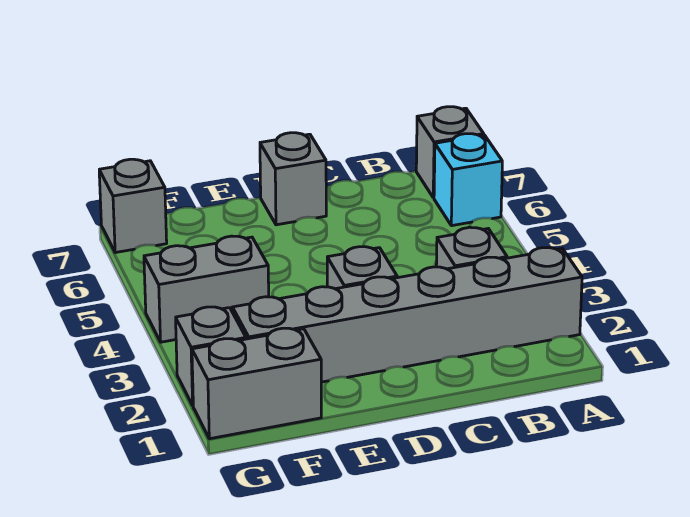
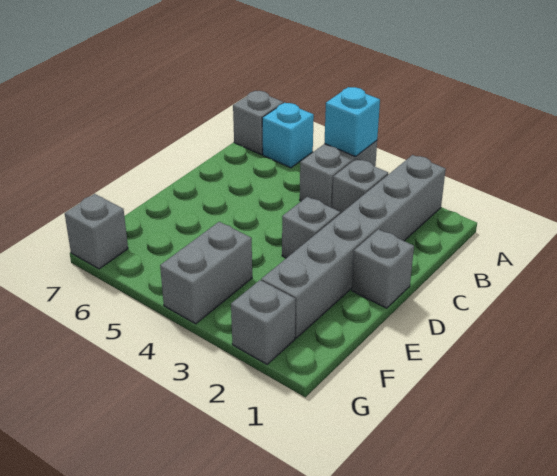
none -> cyan 1x1 brick [325,87,380,157]
grey 1x1 brick [260,133,326,225] -> grey 1x1 brick moved to [352,229,414,308]
grey 1x2 brick [192,328,321,439] -> grey 1x2 brick moved to [300,141,377,208]

